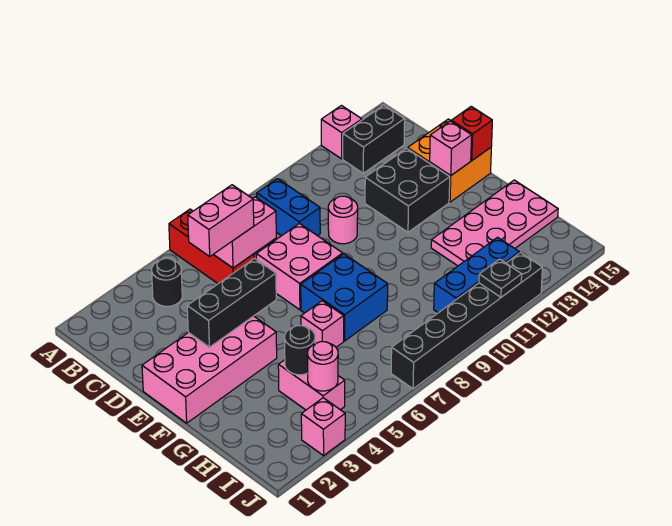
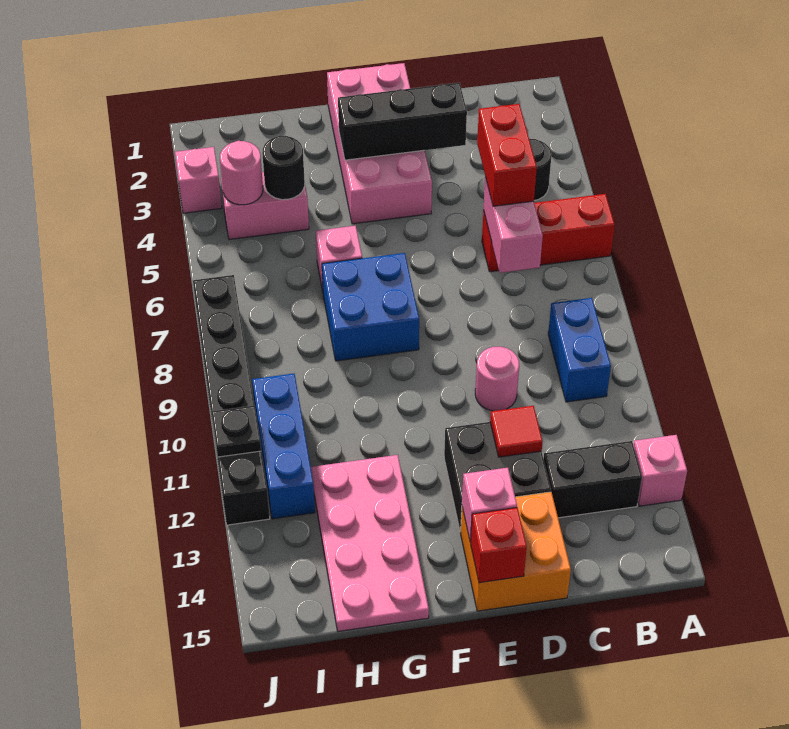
blue 1x2 brick [257,179,320,236] -> blue 1x2 brick turned to [548,298,611,402]
black 1x2 brick [343,105,405,173] -> black 1x2 brick turned to [544,441,642,518]
pink 1x2 brick [188,185,254,256] -> red 1x2 brick [477,104,537,206]
pink 2x2 brick [256,223,343,310] -> none
none -> red 1x1 tile [490,406,543,457]
black 1x3 brick [187,258,276,347] -> black 1x3 brick turned to [338,83,467,160]

